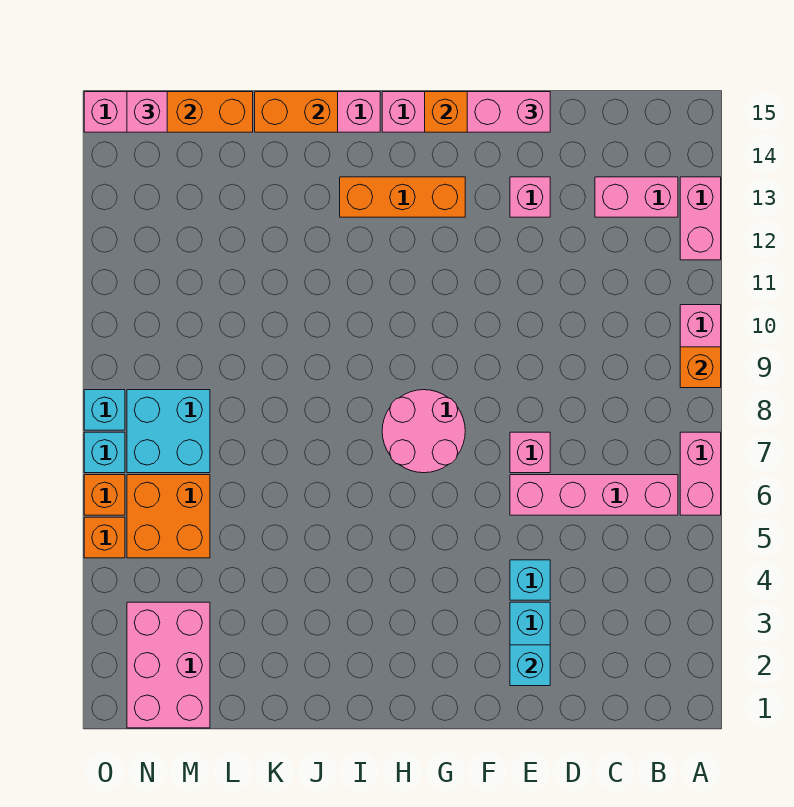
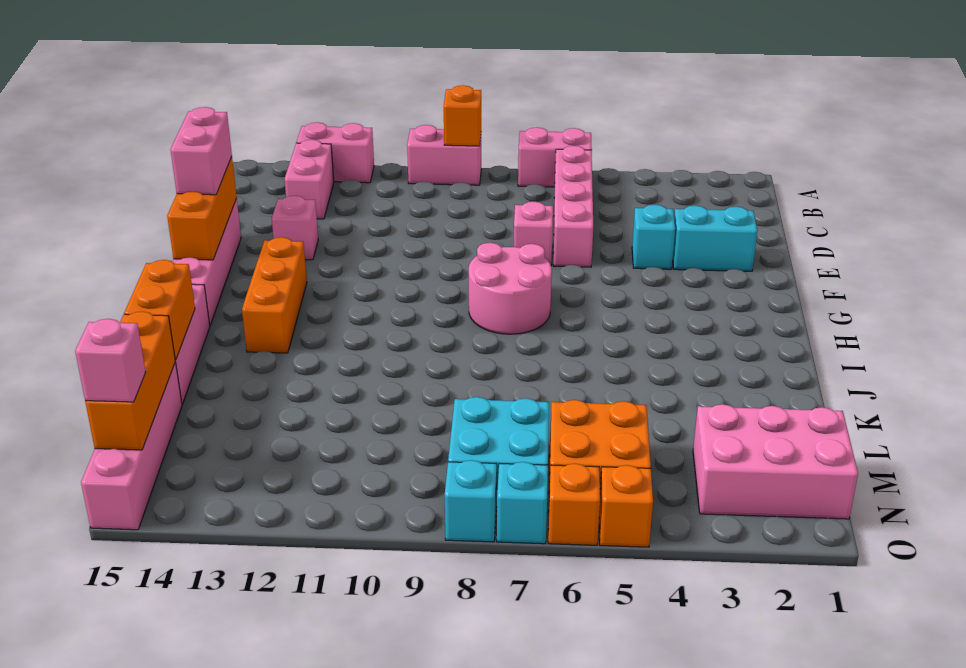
cyan 1x1 brick [510,645,550,686] -> none

